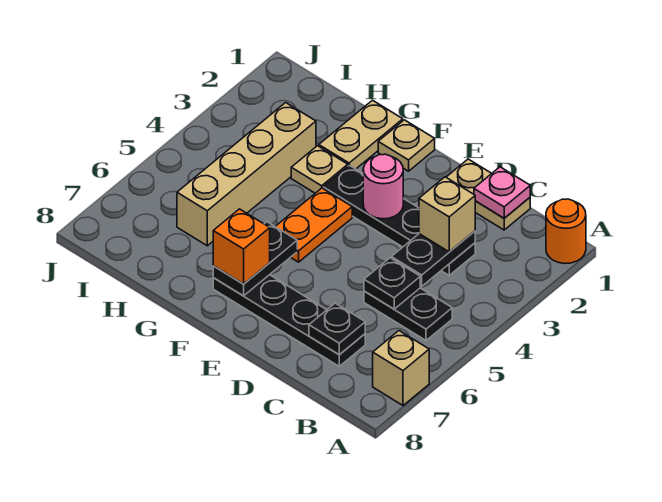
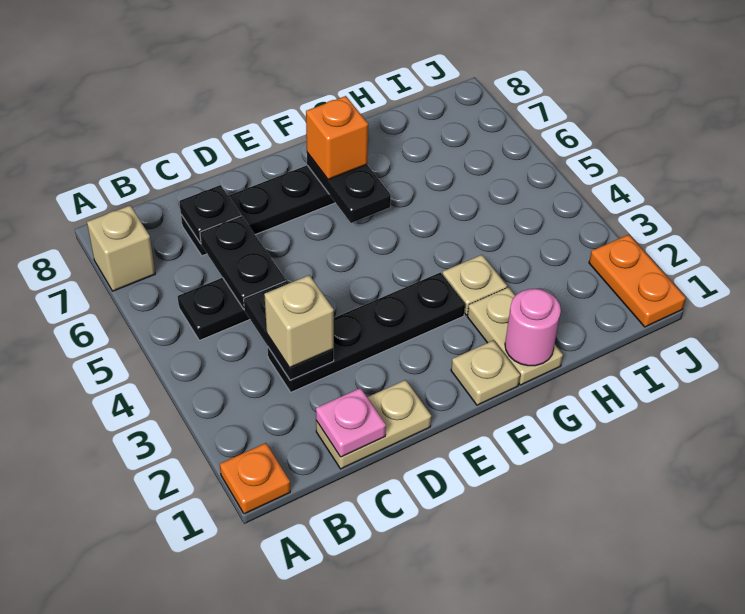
orange 1x1 round brick [546,199,586,264] -> orange 1x1 plate [220,443,290,514]
black 1x1 plate [364,258,420,309] -> black 1x2 plate [200,216,286,309]
pink 1x1 round brick [363,154,403,219] -> pink 1x1 round brick moved to [505,289,561,366]
orange 1x2 plate [275,188,352,262] -> orange 1x2 plate moved to [589,235,686,327]
tan 1x4 brick [177,103,316,246] -> none

